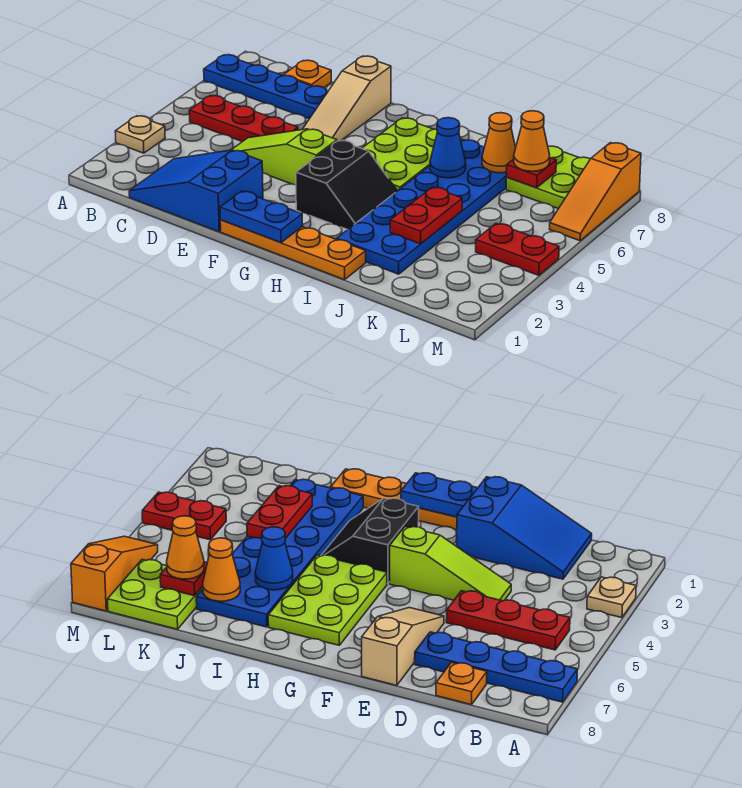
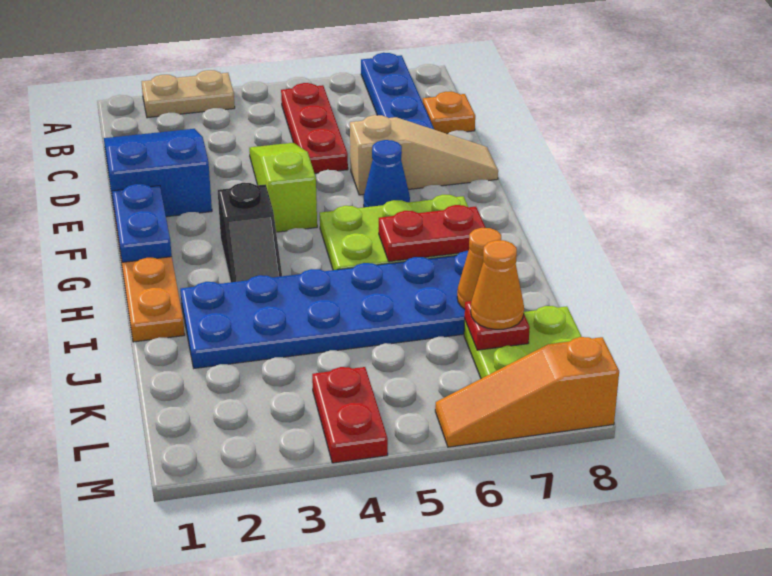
tan 1x1 plate [115,116,165,153] -> tan 1x2 plate [142,70,235,118]
tan 1x3 slope [303,56,391,141] -> tan 1x3 slope turned to [350,115,498,195]
black 2x2 slope [296,140,397,230] -> black 1x2 slope [218,183,282,282]
blue 1x1 cone [430,118,466,178] -> blue 1x1 cone moved to [364,140,410,207]
red 1x2 plate [390,187,462,244] -> red 1x2 plate moved to [379,205,486,262]

